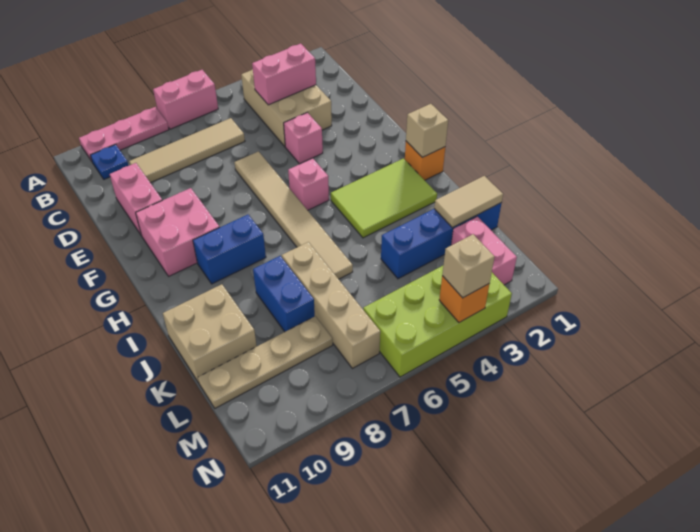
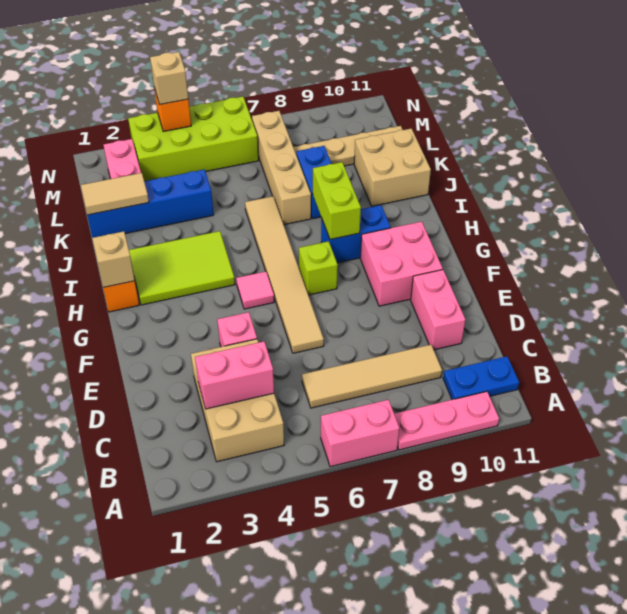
blue 1x1 plate [90,145,128,179] -> blue 1x2 plate [443,356,519,400]
pink 1x1 brick [288,158,329,210] -> pink 1x1 tile [236,272,274,309]
none -> lime 1x1 brick [299,241,338,295]
none -> lime 1x2 brick [312,162,361,239]

